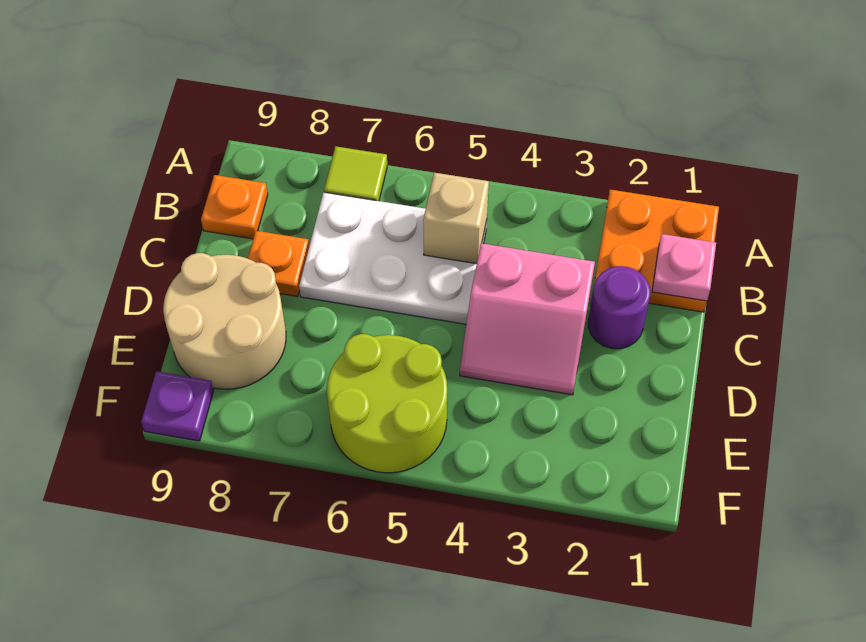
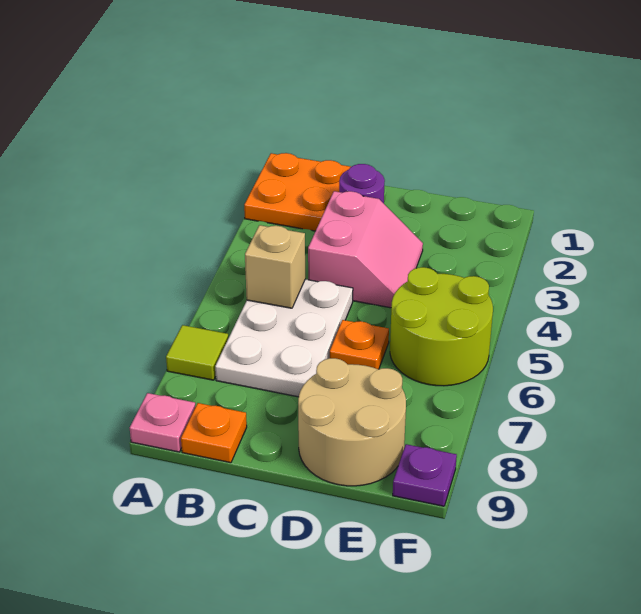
pink 1x1 plate [652,234,716,301] -> pink 1x1 plate moved to [130,393,195,452]
orange 1x1 plate [248,231,309,297] -> orange 1x1 plate moved to [330,320,389,369]

